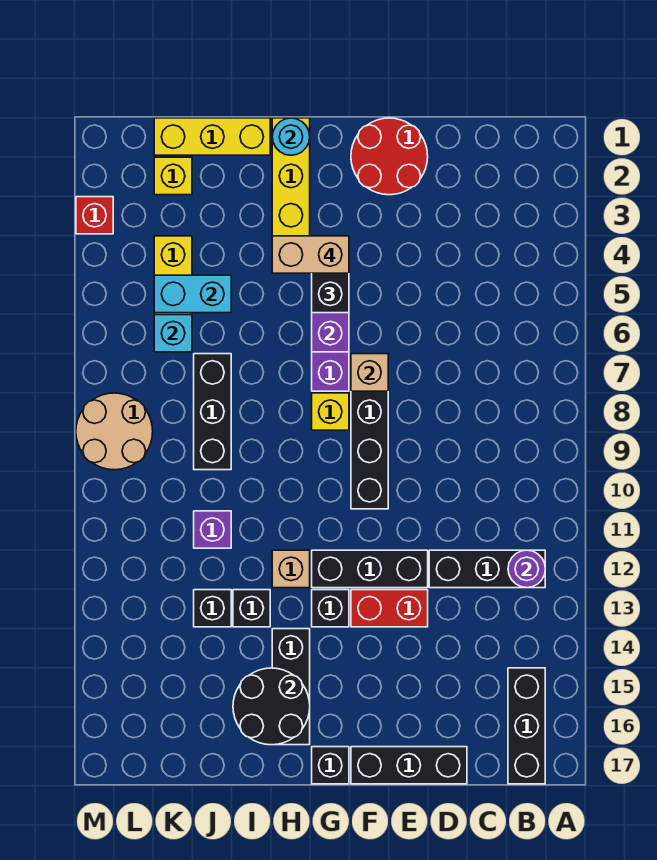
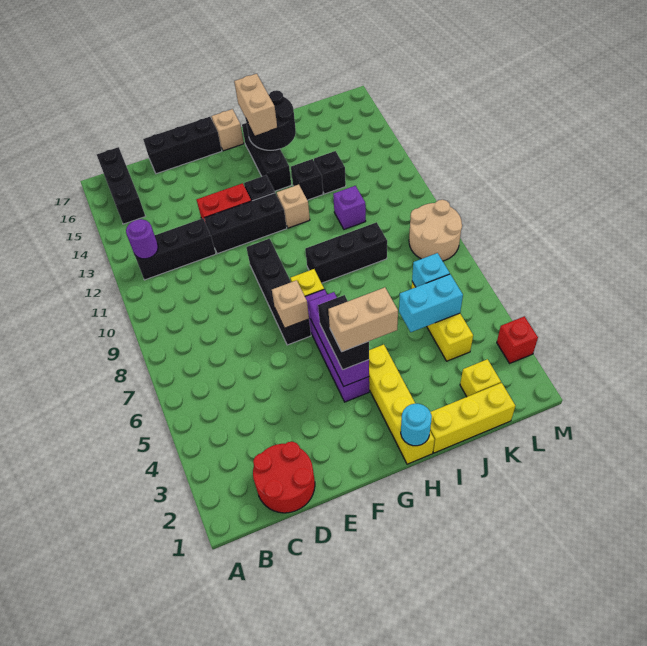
red 2x2 round brick [351,118,428,195] -> red 2x2 round brick moved to [253,442,315,513]
black 1x1 brick [312,747,349,784] -> tan 1x1 brick [211,109,244,151]
none -> tan 1x2 brick [234,74,277,135]
black 1x3 brick [194,354,231,470] -> black 1x3 brick turned to [305,222,387,283]

